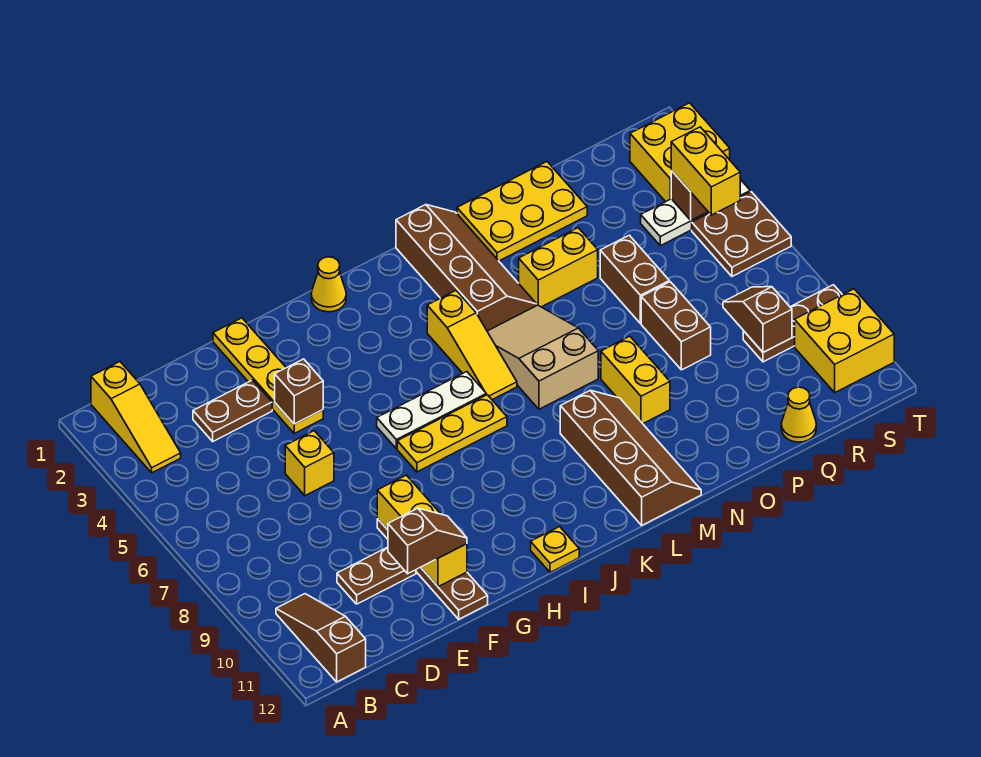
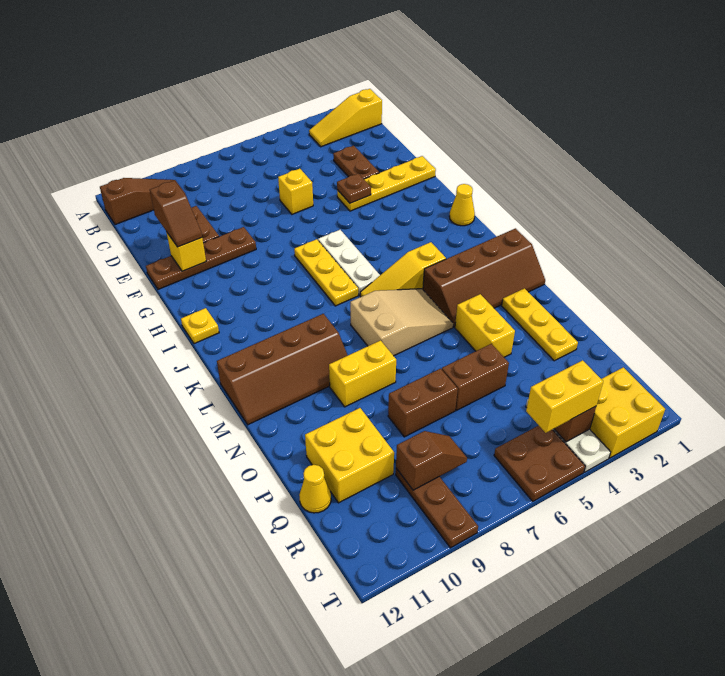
brown 1x1 brick [275,359,323,424] -> brown 1x1 plate [337,174,371,203]
yellow 1x3 brick [377,475,467,587] -> yellow 1x1 brick [167,233,206,271]
yellow 2x3 plate [457,162,587,261] -> yellow 1x3 plate [502,288,578,361]
yellow 2x2 brick [795,289,894,392] -> yellow 2x2 brick moved to [305,408,394,503]

